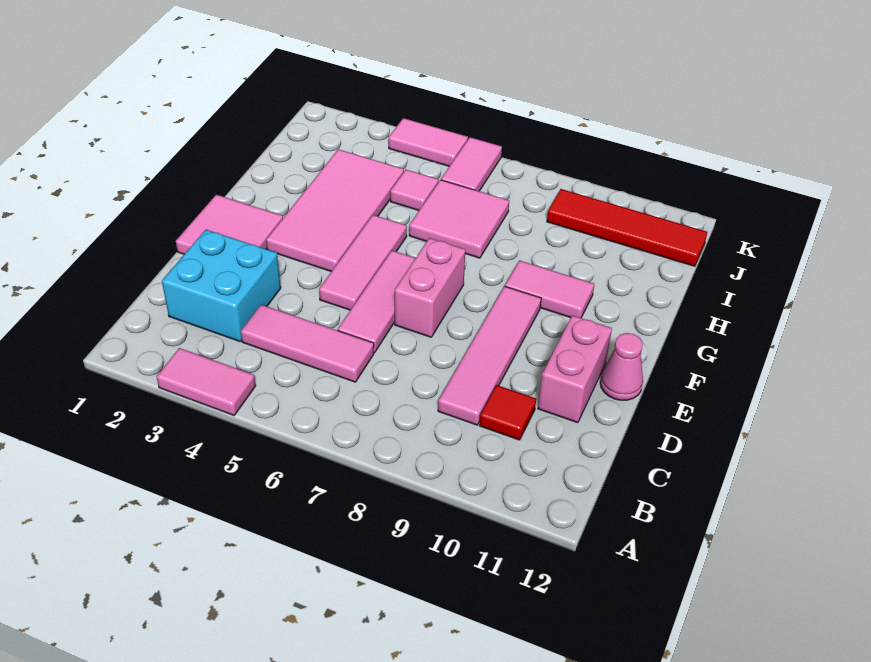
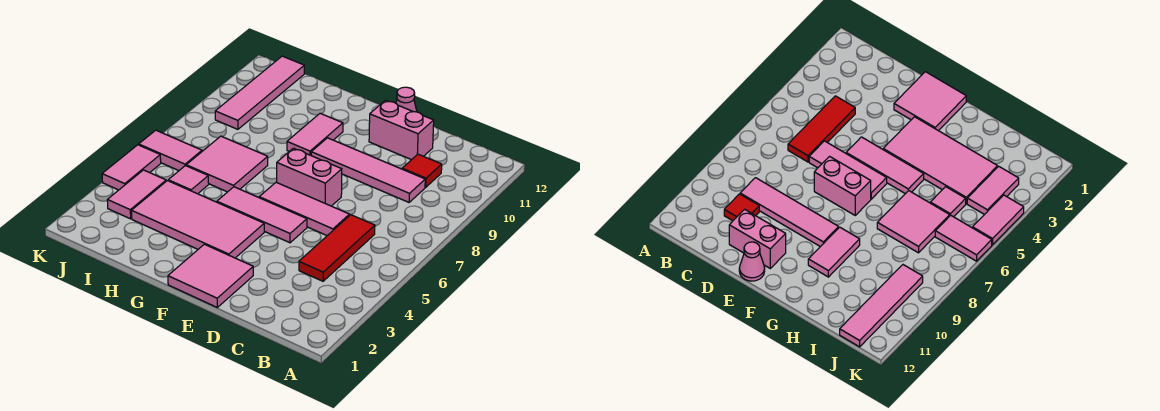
pink 1x2 tile [157,348,256,415] -> pink 1x2 tile moved to [107,170,166,219]
cyan 2x2 brick [162,230,281,341] -> none
pink 1x3 tile [241,305,374,382] -> red 1x3 tile [299,215,375,281]
red 1x4 tile [547,189,707,266] -> pink 1x4 tile [215,56,304,129]

